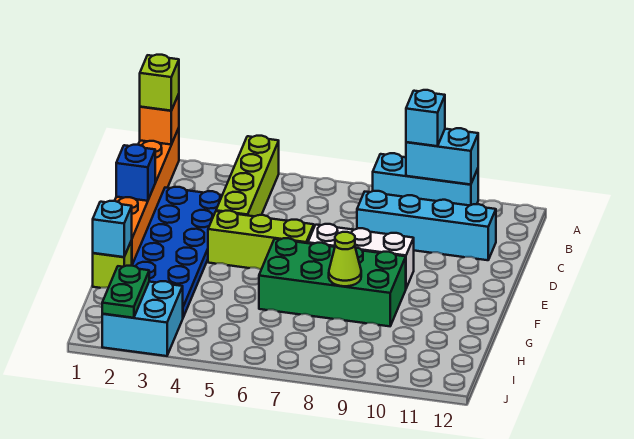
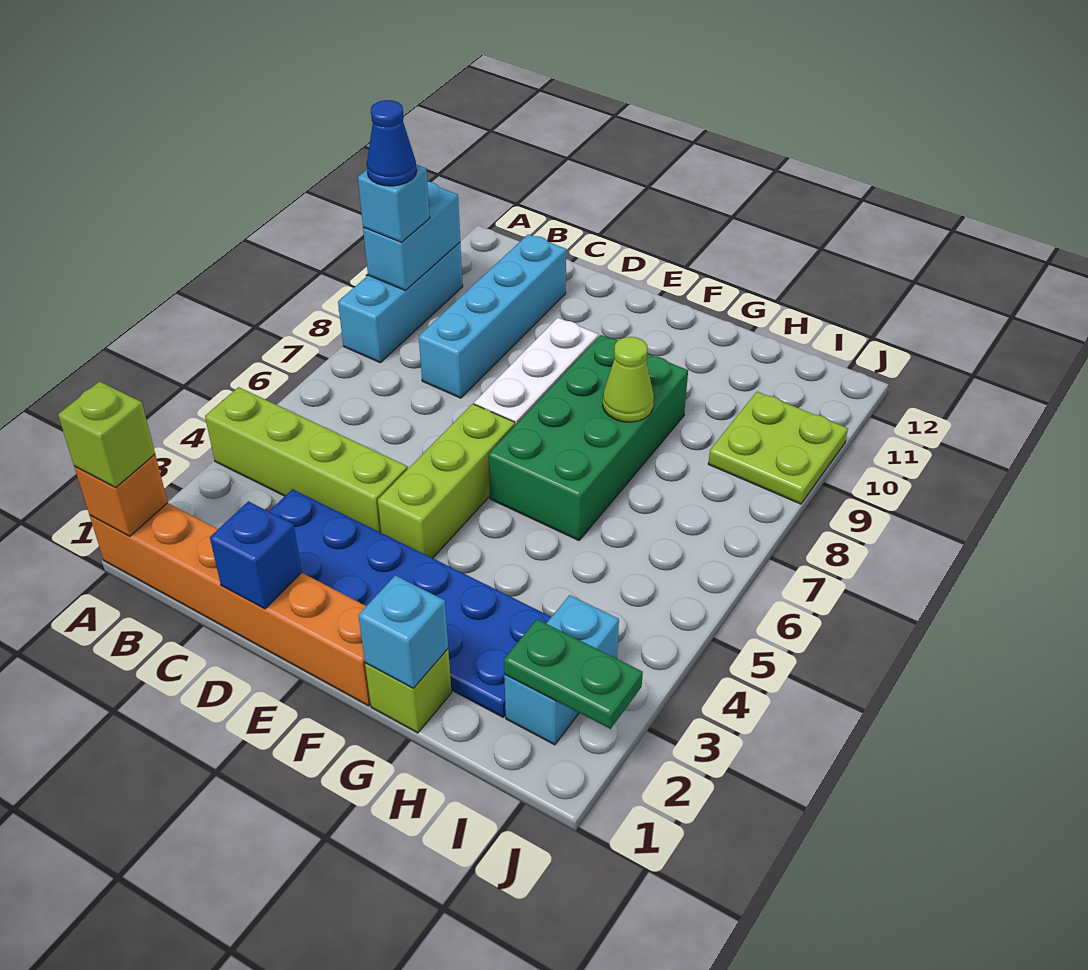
none -> blue 1x1 cone [367,100,417,186]
cyan 2x2 brick [102,281,183,356] -> cyan 1x2 brick [504,595,619,745]
none -> lime 2x2 plate [708,392,848,504]

